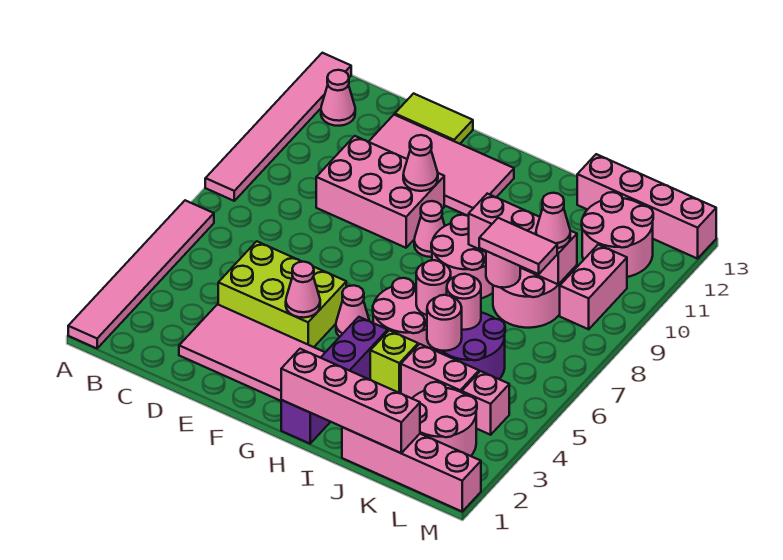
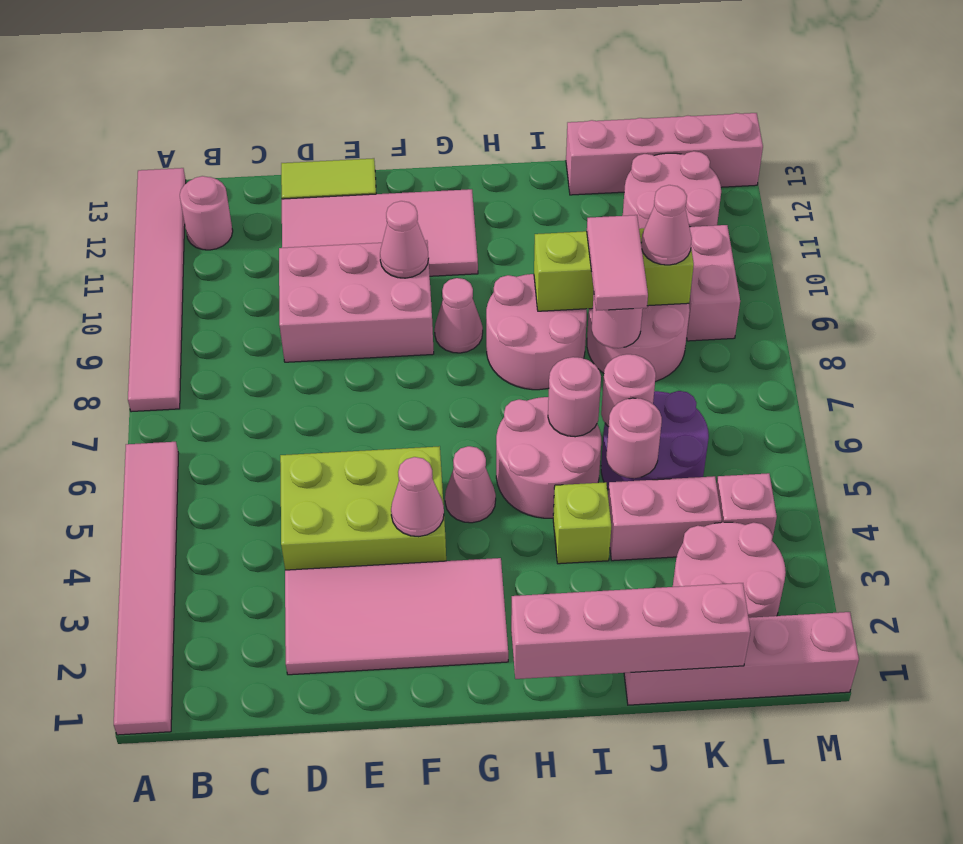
pink 1x1 cone [321,70,355,126] -> pink 1x1 round brick [180,176,233,250]
purple 1x4 brick [281,317,388,444] -> none
pink 1x3 brick [469,194,577,284] -> lime 1x3 brick [534,228,694,311]
pink 1x2 tile [479,218,557,274] -> pink 1x2 tile turned to [587,215,648,311]

